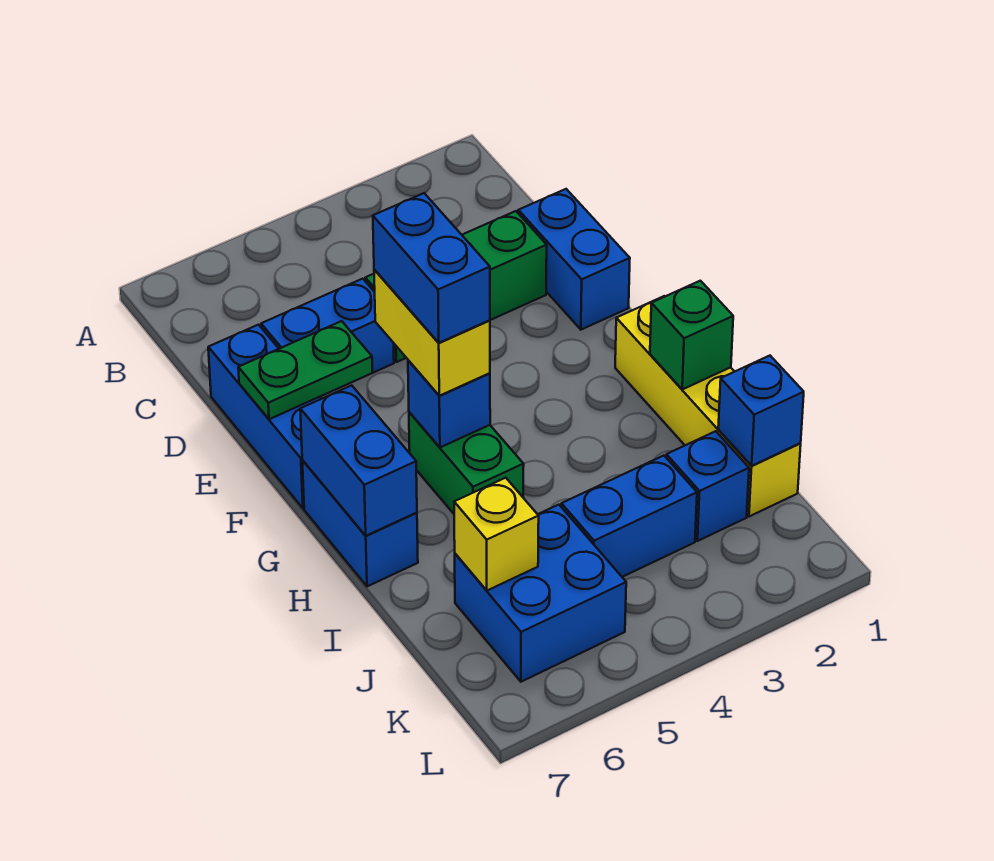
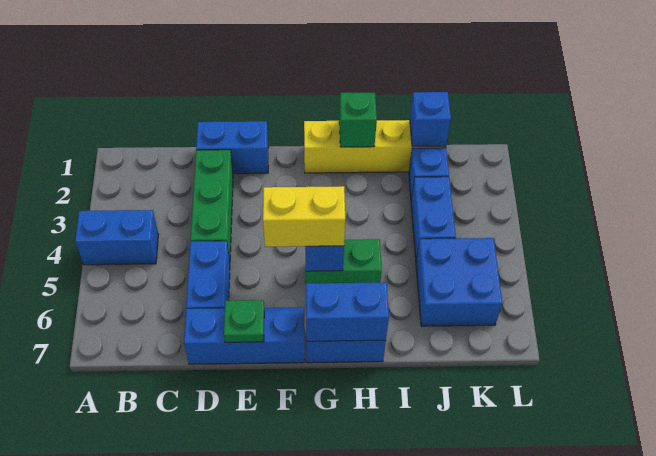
green 1x2 plate [238,321,373,419] -> green 1x1 plate [224,300,264,342]
blue 1x2 brick [373,193,490,343] -> blue 1x2 brick moved to [75,210,158,265]
yellow 1x1 brick [454,478,539,591] -> none

